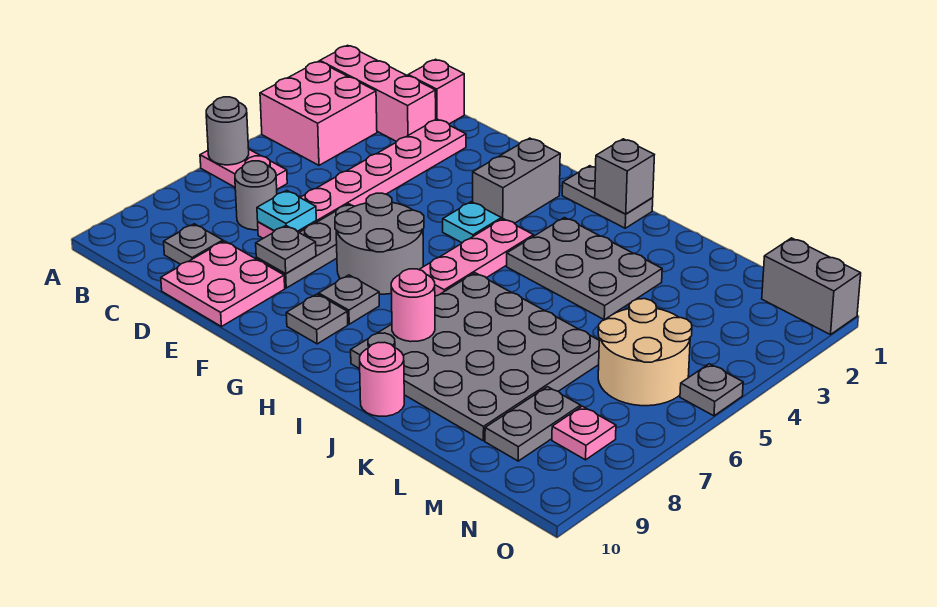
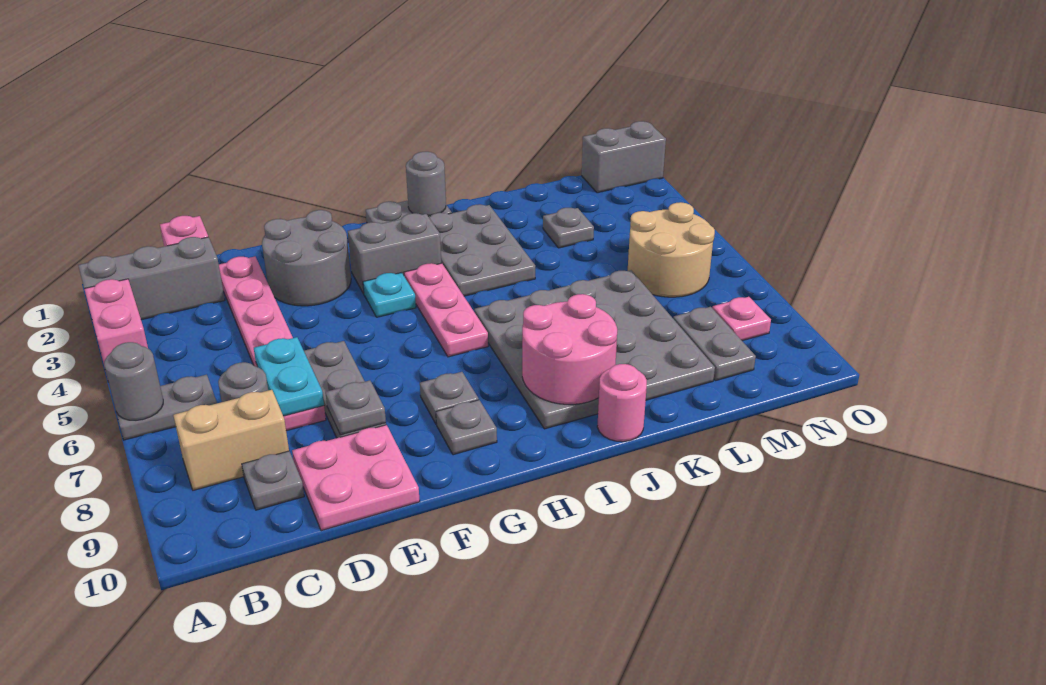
pink 1x3 brick [320,45,436,142] -> grey 1x3 brick [78,237,225,320]
pink 2x2 brick [260,61,377,165] -> pink 1x2 brick [84,279,148,363]
pink 1x2 plate [200,150,287,189] -> grey 1x2 plate [116,375,217,440]
none -> tan 1x2 brick [173,390,289,490]
cyan 1x1 plate [257,191,316,231] -> cyan 1x2 plate [254,337,324,416]
grey 2x2 round brick [335,193,424,294] -> grey 2x2 round brick moved to [262,210,351,306]
grey 1x2 brick [473,138,560,223] -> grey 1x2 brick turned to [348,213,441,294]
grey 1x1 brick [595,139,654,214] -> grey 1x1 round brick [406,152,446,216]
grey 2x3 plate [507,218,662,320] -> grey 2x3 plate turned to [429,204,535,296]
pink 1x1 round brick [391,269,435,342] -> pink 2x2 round brick [522,294,617,404]
grey 1x1 plate [680,364,743,416] -> grey 1x1 plate moved to [543,208,594,248]

